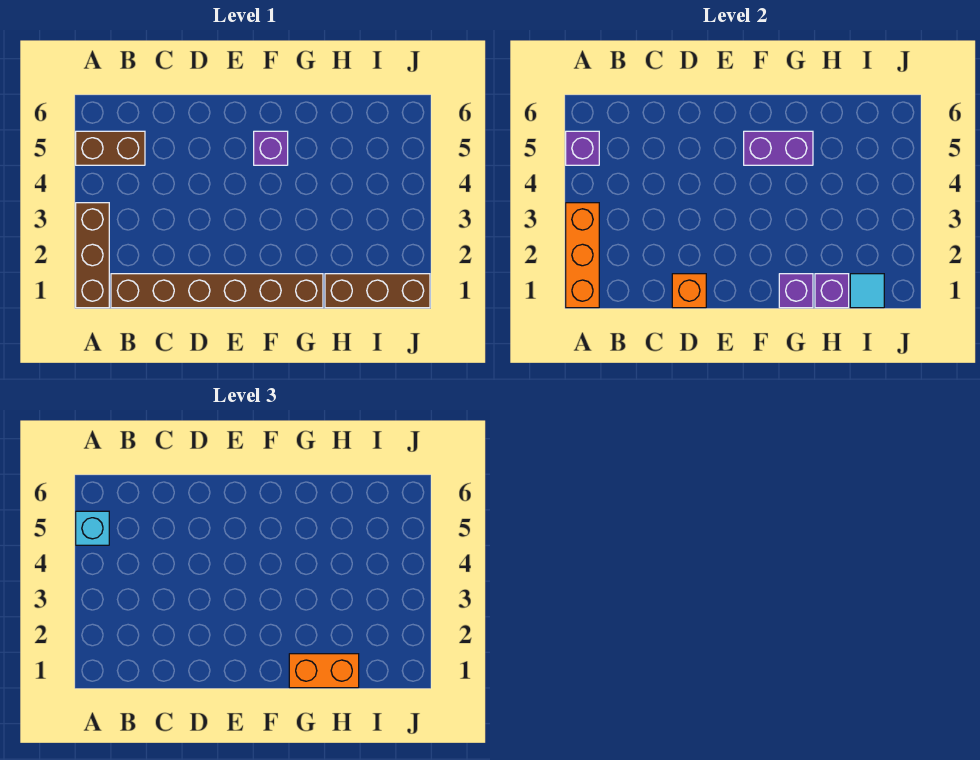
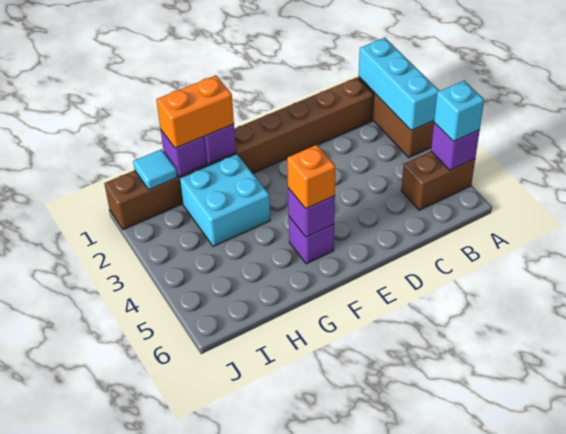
orange 1x3 brick [566,203,599,308] -> cyan 1x3 brick [359,38,439,130]
orange 1x1 brick [672,274,706,308] -> orange 1x1 brick moved to [287,145,335,209]
purple 1x2 brick [744,131,813,165] -> purple 1x1 brick [288,188,335,237]
none -> cyan 2x2 brick [180,154,270,247]

